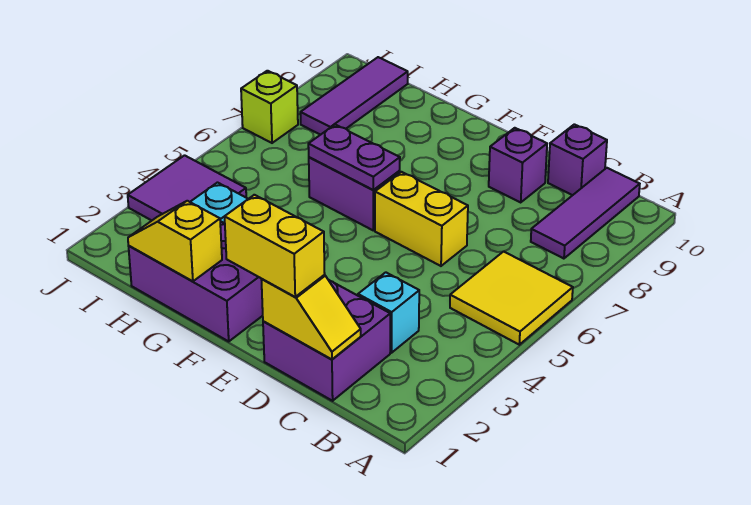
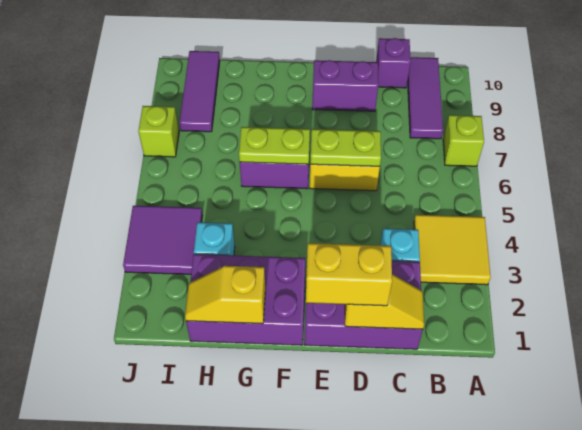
yellow 2x2 tile [450,252,573,345] -> yellow 2x2 tile moved to [414,215,491,285]
none -> lime 1x1 brick [443,115,484,166]
purple 2x2 brick [263,280,390,401] -> purple 2x3 brick [304,261,423,349]
none -> lime 1x2 plate [310,129,381,166]
purple 1x1 brick [489,128,547,202] -> purple 1x2 brick [312,60,378,111]
purple 1x2 plate [308,125,400,190] -> lime 1x2 plate [239,127,310,164]

